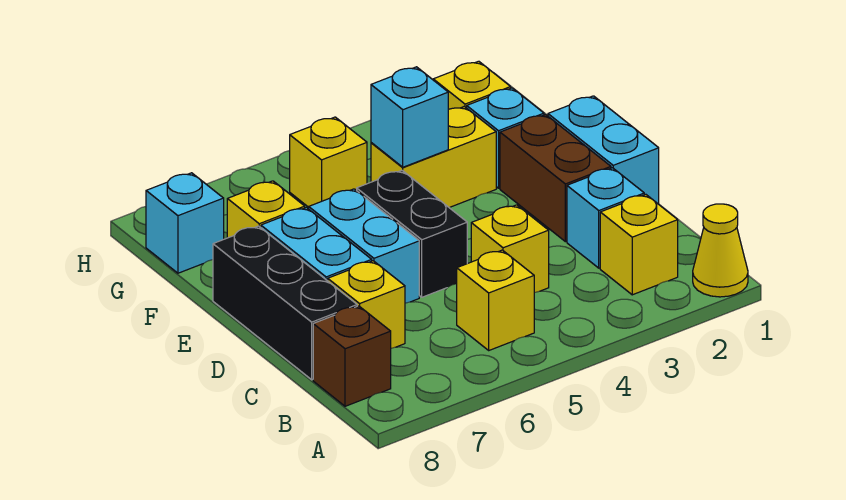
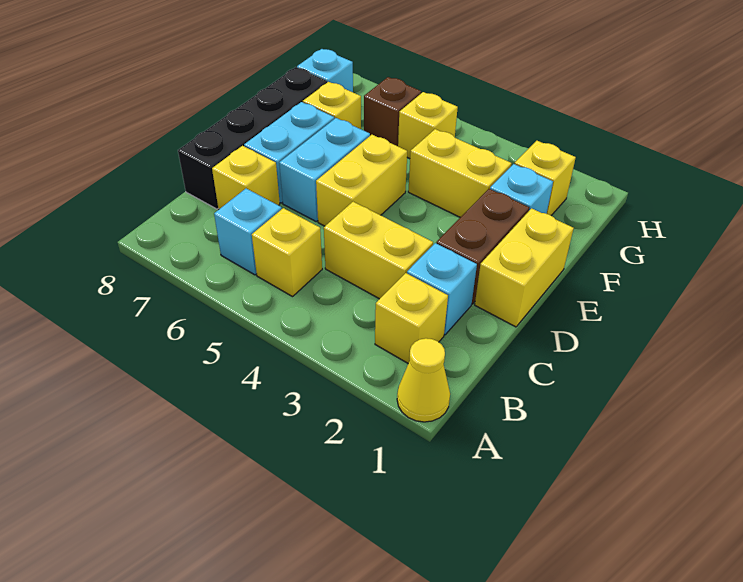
brown 1x1 brick [313,306,391,406] -> brown 1x1 brick moved to [364,77,421,146]
yellow 1x1 brick [471,205,549,293] -> yellow 1x2 brick [324,202,433,299]
black 1x3 brick [213,226,357,380] -> black 1x4 brick [178,67,327,209]
cyan 1x2 brick [548,96,659,204] -> yellow 1x2 brick [475,208,574,327]
black 1x2 brick [357,170,467,297] -> yellow 1x2 brick [316,135,407,226]
cyan 1x1 brick [371,67,448,167] -> cyan 1x1 brick moved to [214,189,282,275]

